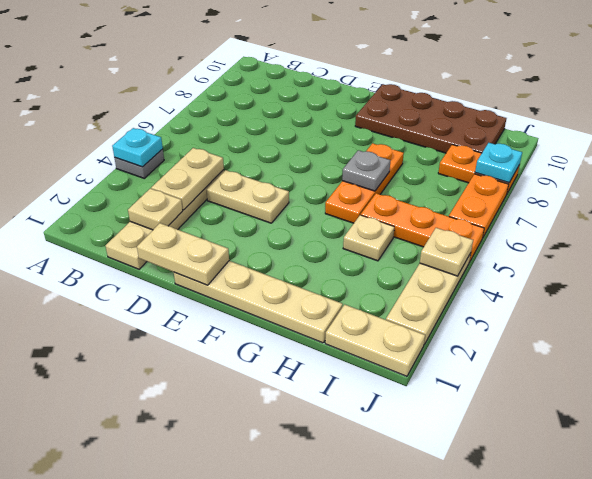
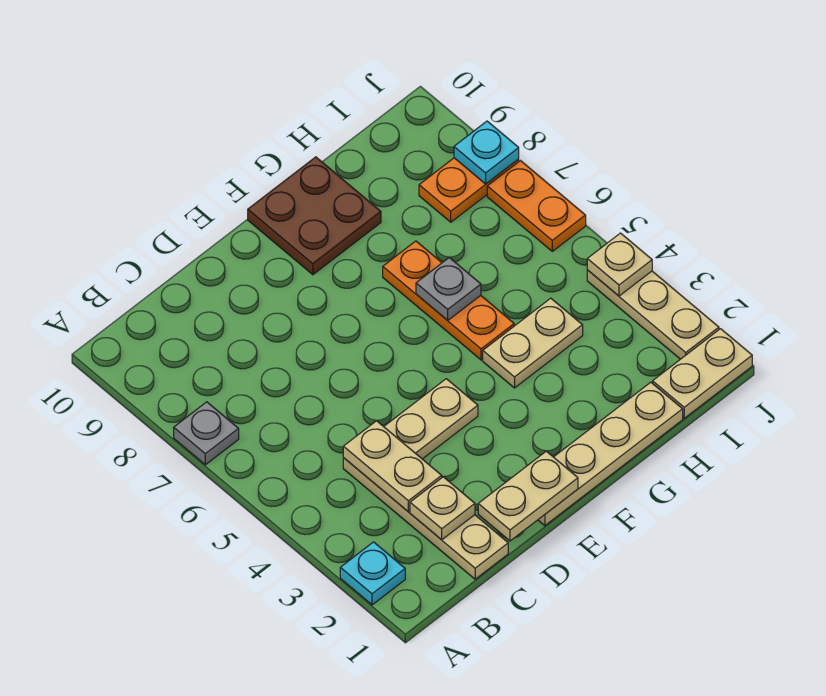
grey 1x1 plate [115,149,164,178] -> grey 1x1 plate moved to [174,402,239,465]
cyan 1x1 plate [112,128,163,167] -> cyan 1x1 plate moved to [340,542,405,605]
brown 2x4 plate [355,84,506,153] -> brown 2x2 plate [248,157,381,275]
tan 1x1 plate [343,215,394,261] -> tan 1x2 plate [483,298,583,388]
orange 1x3 plate [361,193,484,262] -> none

